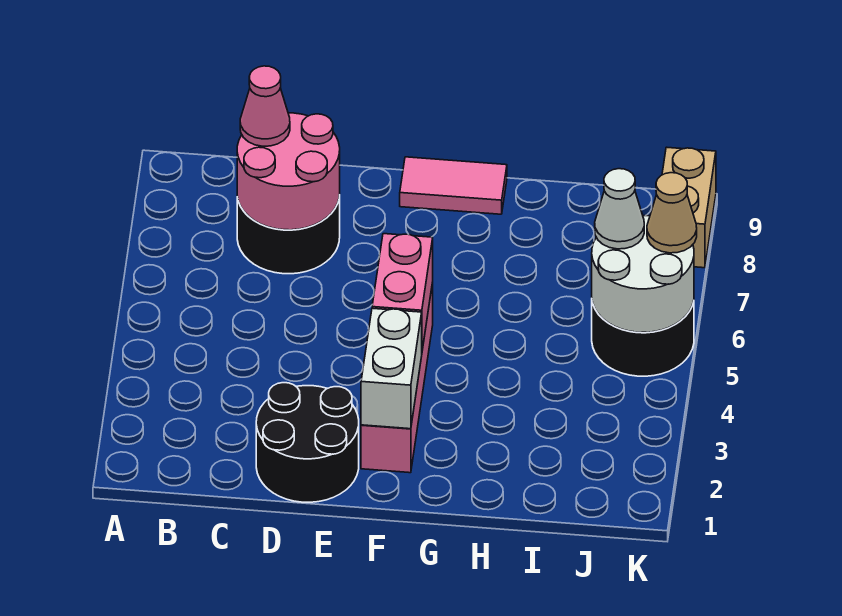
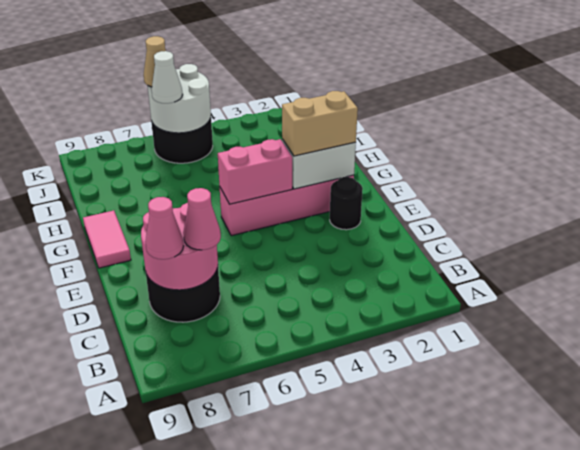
none -> pink 1x1 cone [183,188,221,250]
black 2x2 round brick [256,383,359,502] -> black 1x1 round brick [330,177,363,230]
tan 1x2 brick [662,147,716,268] -> tan 1x2 brick moved to [282,91,358,156]

